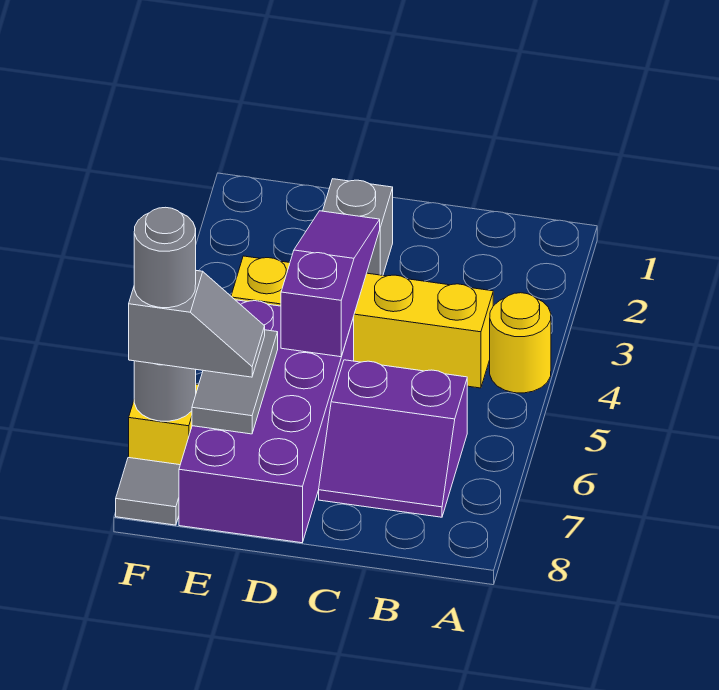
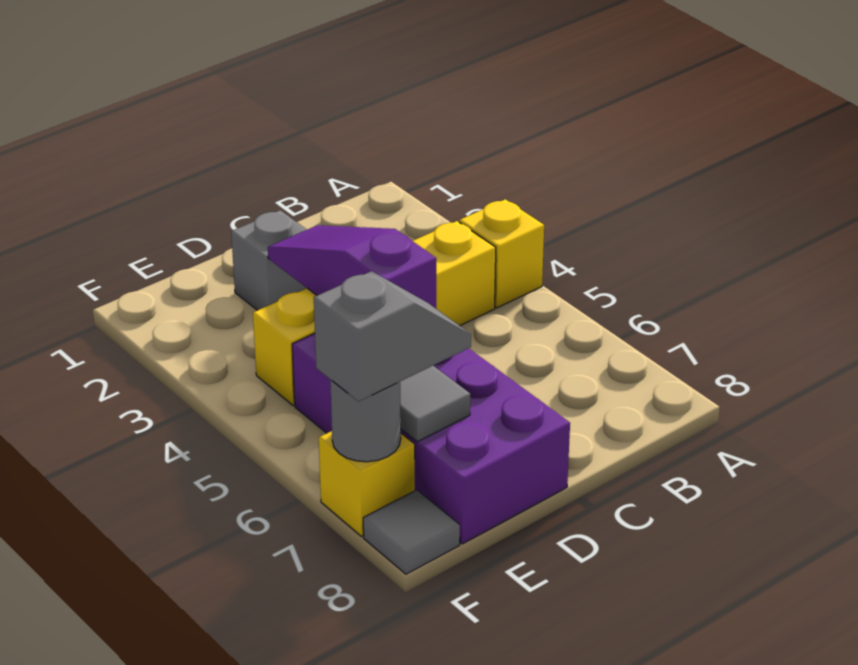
yellow 1x1 round brick [490,293,551,393] -> yellow 1x1 brick [459,199,544,308]
purple 2x2 slope [319,360,467,517] -> none
grey 1x1 round brick [134,207,196,308] -> none

